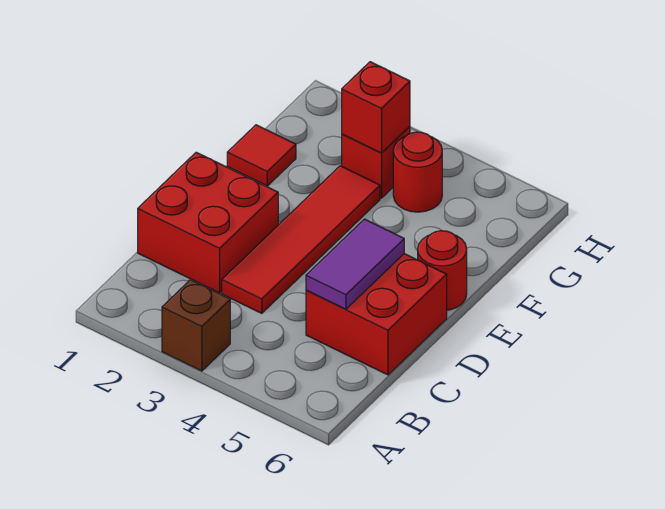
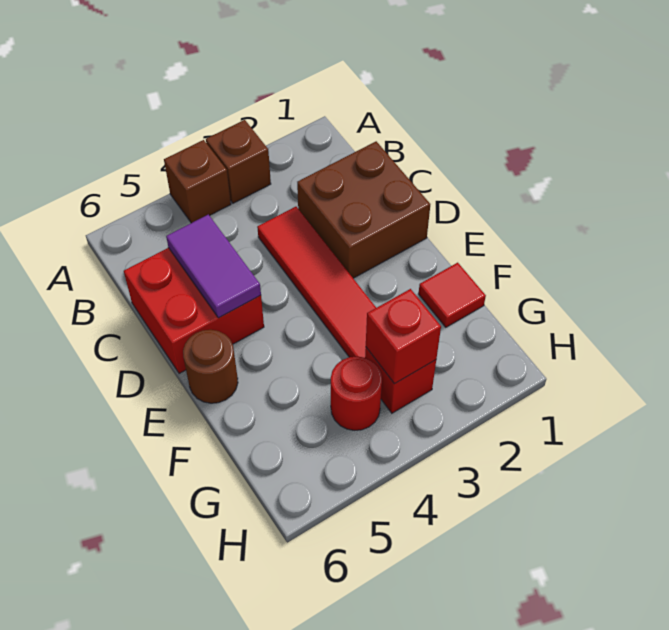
none -> brown 1x1 brick [164,140,231,223]
red 2x2 brick [138,152,278,293] -> brown 2x2 brick [297,141,430,278]
red 1x1 round brick [418,231,467,310] -> brown 1x1 round brick [183,330,238,403]

